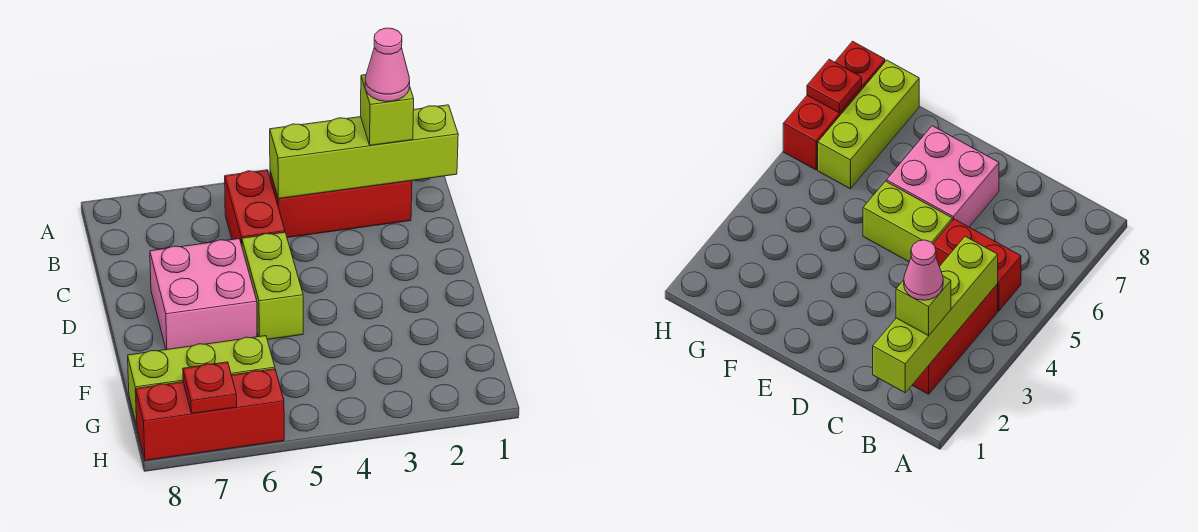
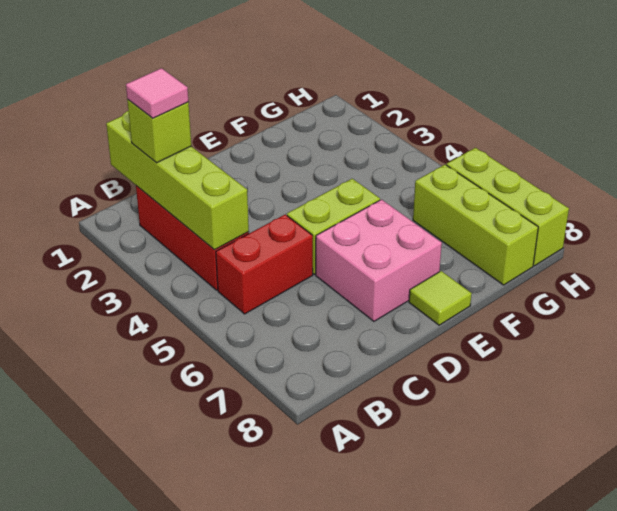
pink 1x1 cone [365,28,410,101] -> pink 1x1 tile [126,68,188,118]
none -> lime 1x1 tile [409,271,472,325]
red 1x3 brick [136,369,284,461] -> lime 1x3 brick [446,148,569,266]
red 1x1 plate [183,362,237,414] -> none

